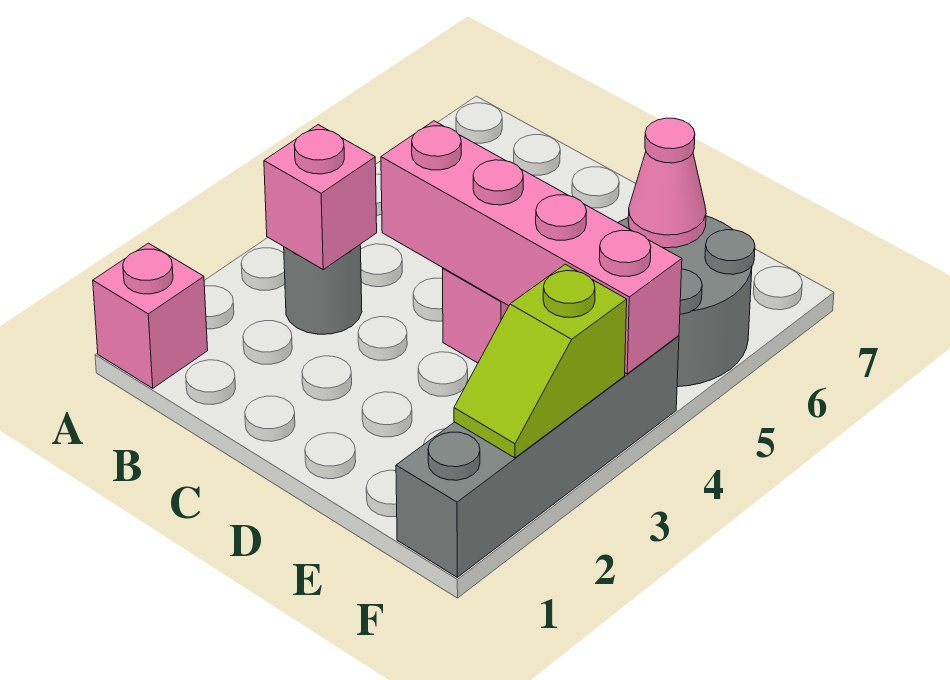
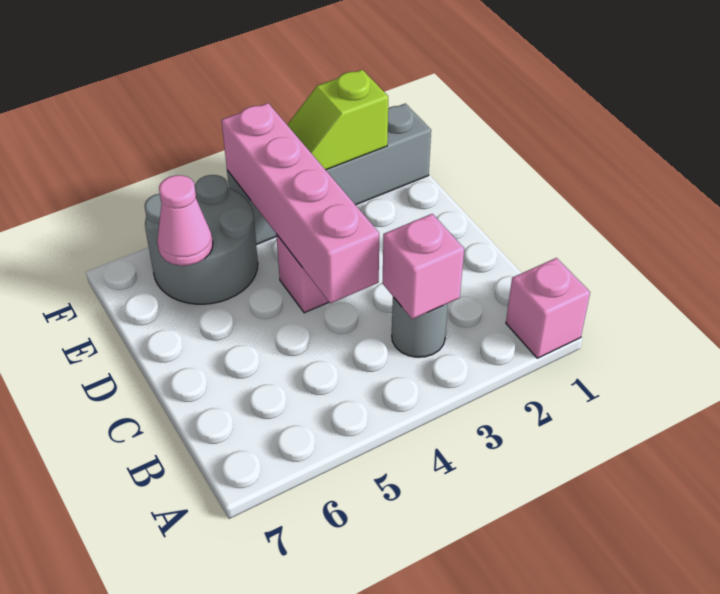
lime 1x2 slope [454,264,627,458] -> lime 1x2 slope turned to [287,70,388,170]

